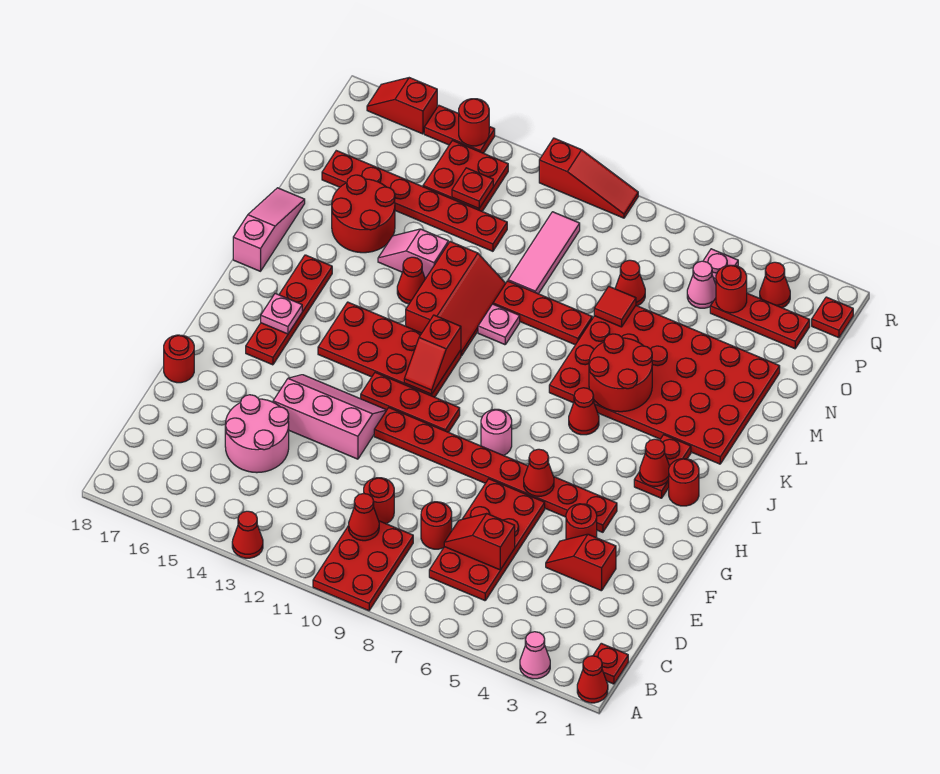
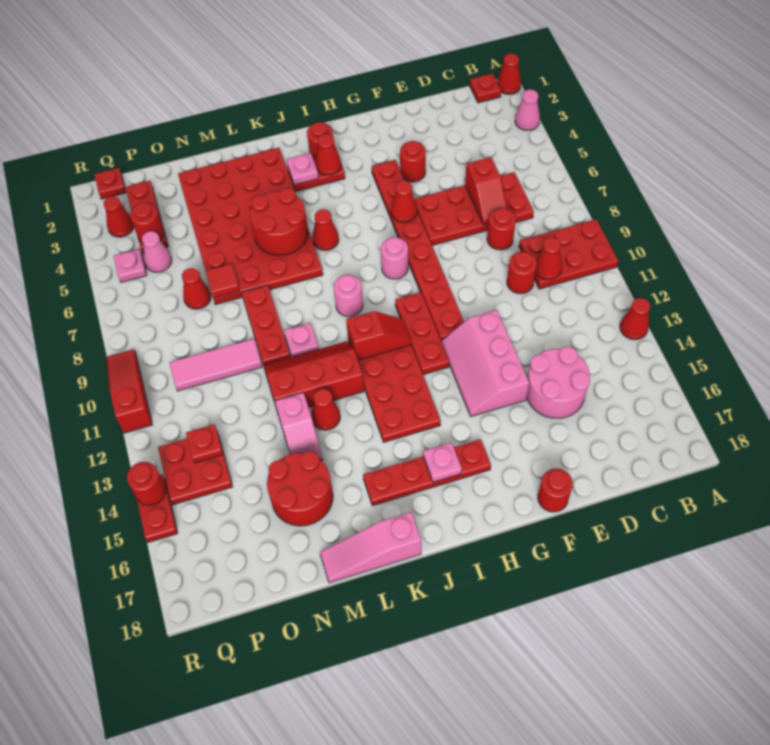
red 1x2 slope [546,534,616,591] -> none
none -> pink 1x1 plate [286,153,319,185]
none -> pink 1x1 round brick [334,275,363,317]
red 1x6 plate [322,151,507,251] -> none
red 1x2 slope [367,78,437,134] -> none

